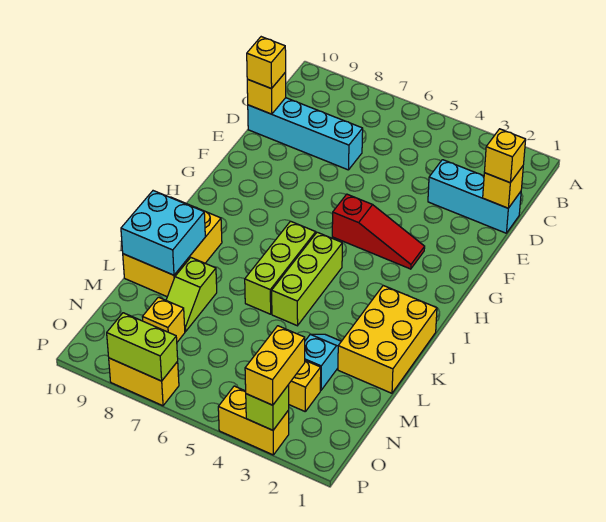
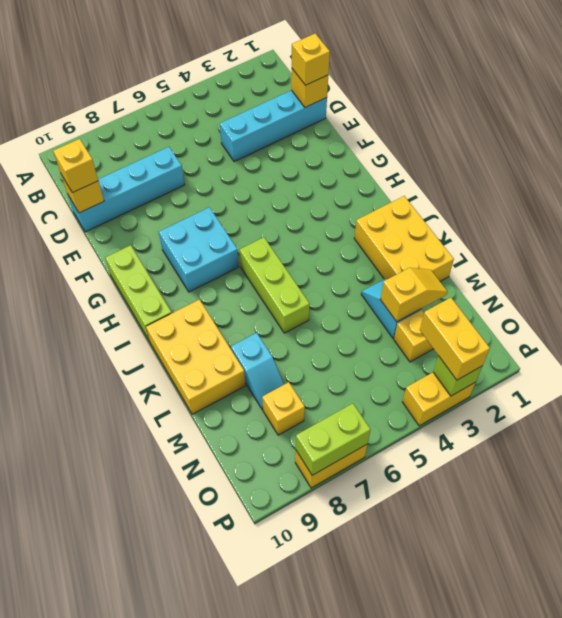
cyan 1x3 brick [428,160,521,233] -> cyan 1x4 brick [220,90,327,162]
red 1x3 slope [332,194,425,269] -> none
lime 1x3 brick [272,232,342,326] -> lime 1x3 brick moved to [105,245,172,341]
cyan 2x2 brick [121,191,205,275] -> cyan 2x2 brick moved to [159,207,239,292]
lime 1x2 slope [166,258,217,332] -> cyan 1x2 slope [231,333,284,410]
none -> yellow 1x2 slope [380,268,447,322]

